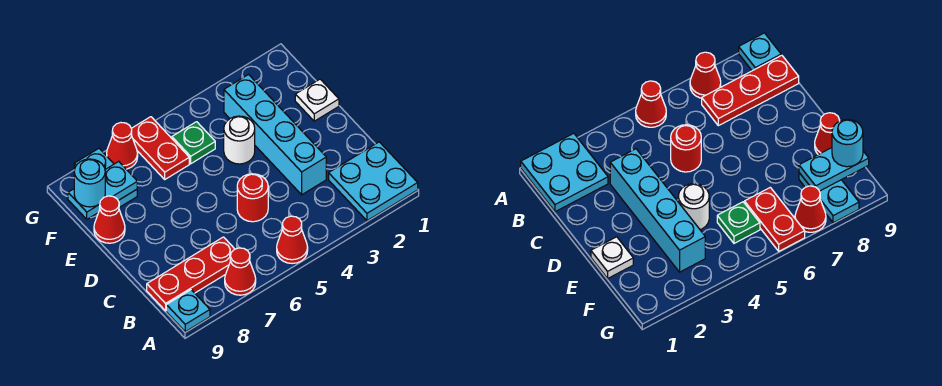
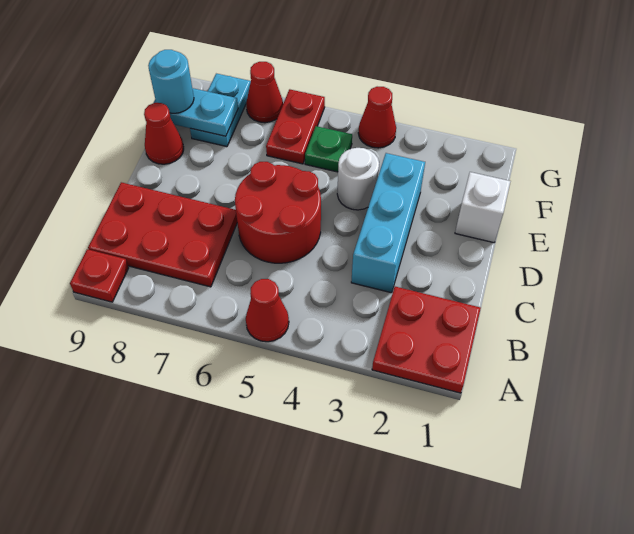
cyan 2x2 plate [329,142,418,221] -> red 2x2 plate [372,287,481,393]
red 1x1 cone [225,248,256,295] -> red 1x1 cone moved to [358,87,396,148]
cyan 1x1 plate [166,290,210,332] -> red 1x1 plate [70,249,129,302]
red 1x3 plate [147,237,234,311] -> red 2x3 plate [88,182,237,287]
cyan 1x4 brick [224,75,326,195] -> cyan 1x3 brick [351,153,425,293]
red 1x1 round brick [237,174,268,222] -> red 2x2 round brick [235,162,321,263]
white 1x1 plate [295,79,339,121] -> white 1x1 brick [455,172,511,243]

